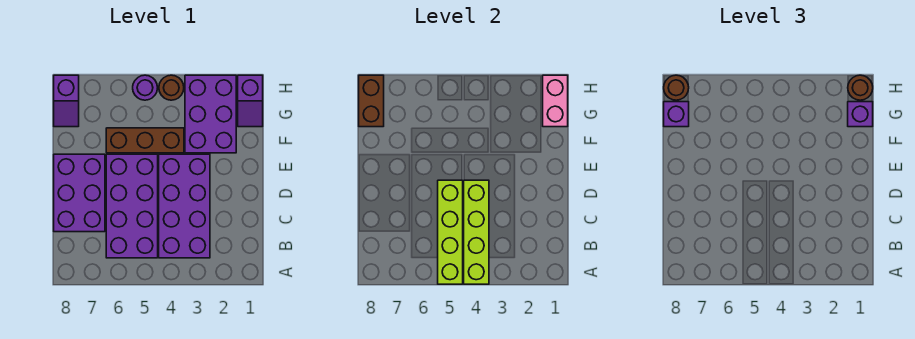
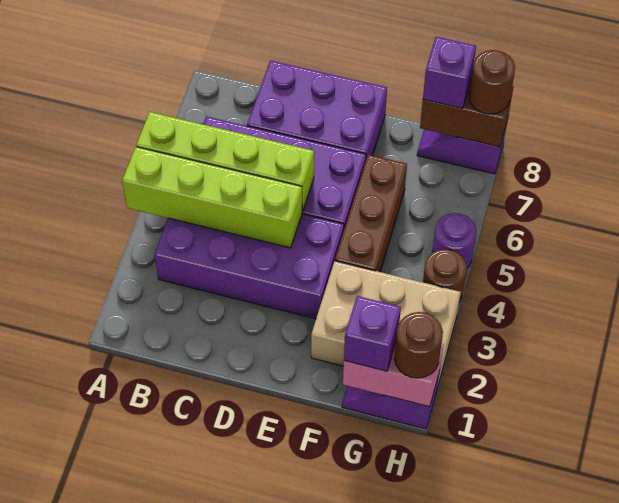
purple 2x3 brick [185,75,236,153] -> tan 2x3 brick [311,261,461,388]

